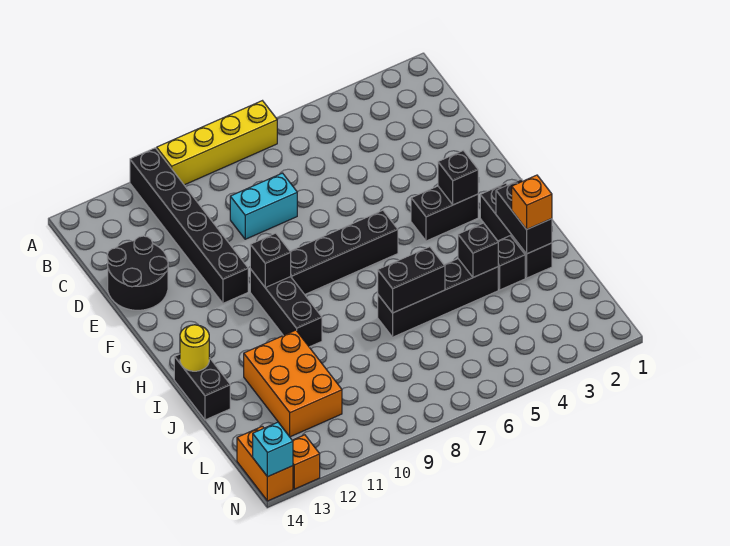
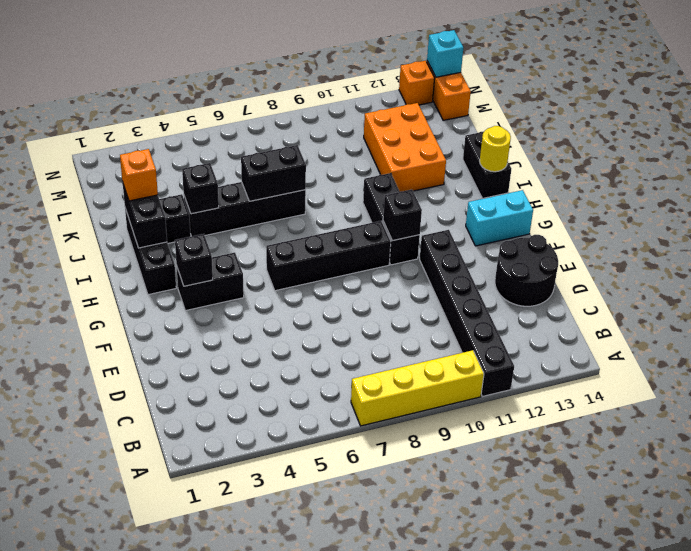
cyan 1x2 brick [230,173,297,239] -> cyan 1x2 brick moved to [466,190,533,246]

